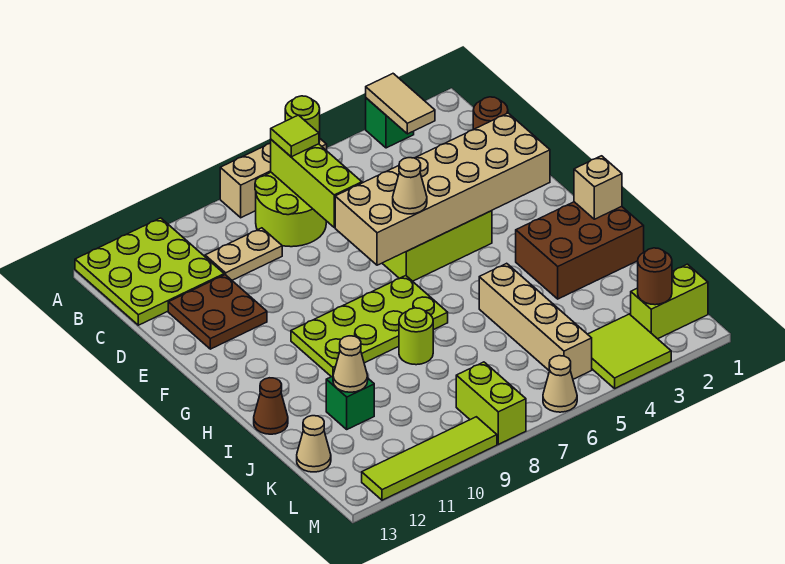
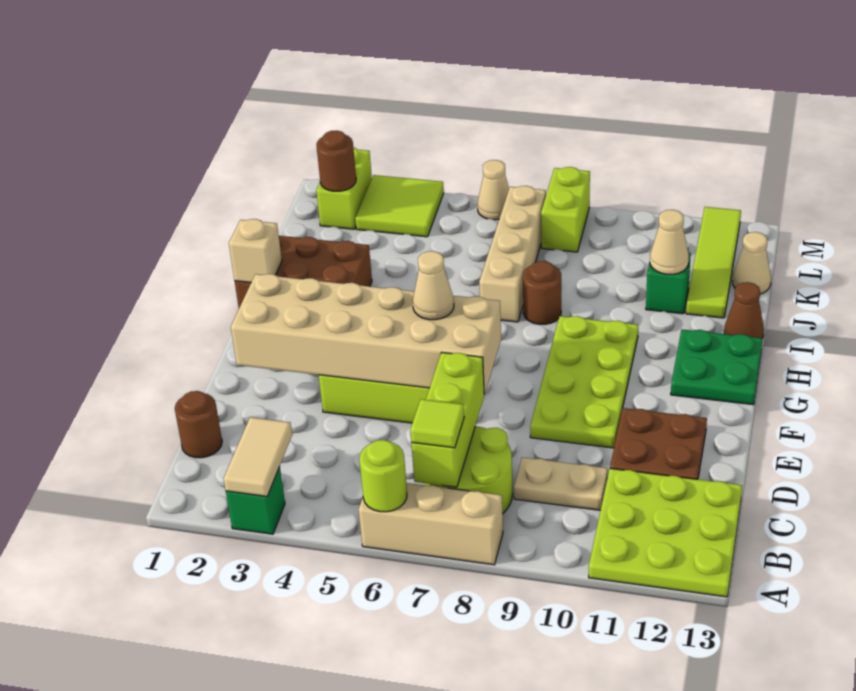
lime 2x4 plate [291,276,448,377] -> lime 2x4 plate turned to [530,316,638,448]
none -> green 2x2 plate [671,330,763,405]
tan 1x4 brick [479,263,592,379] -> tan 1x4 brick moved to [479,186,546,322]
lime 1x1 round brick [399,308,433,365] -> brown 1x1 round brick [523,261,561,324]
lime 1x2 brick [631,264,708,339] -> lime 1x2 brick turned to [316,147,372,229]
lime 1x4 tile [362,417,497,500] -> lime 1x4 tile turned to [686,207,741,318]

